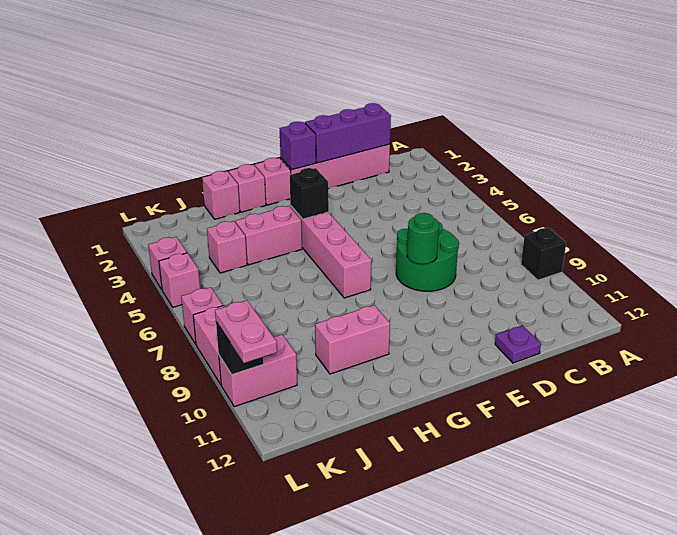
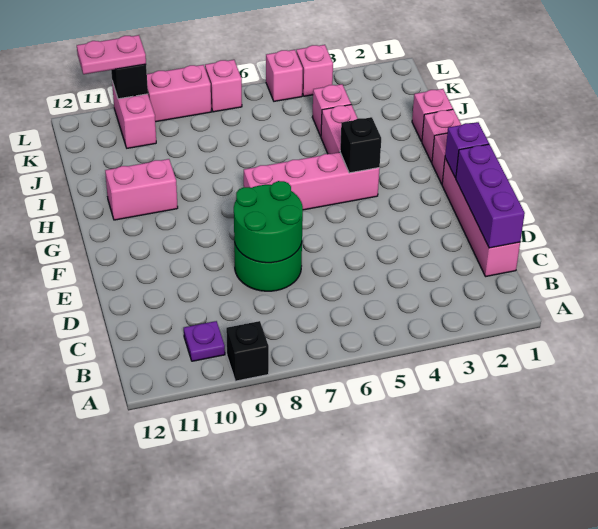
purple 1x1 plate [495,325,541,363] -> purple 1x1 plate moved to [184,321,225,361]
green 1x1 round brick [407,213,439,264] -> green 2x2 round brick [234,181,303,263]
pink 1x2 brick [315,305,390,374] -> pink 1x2 brick turned to [105,159,178,220]

